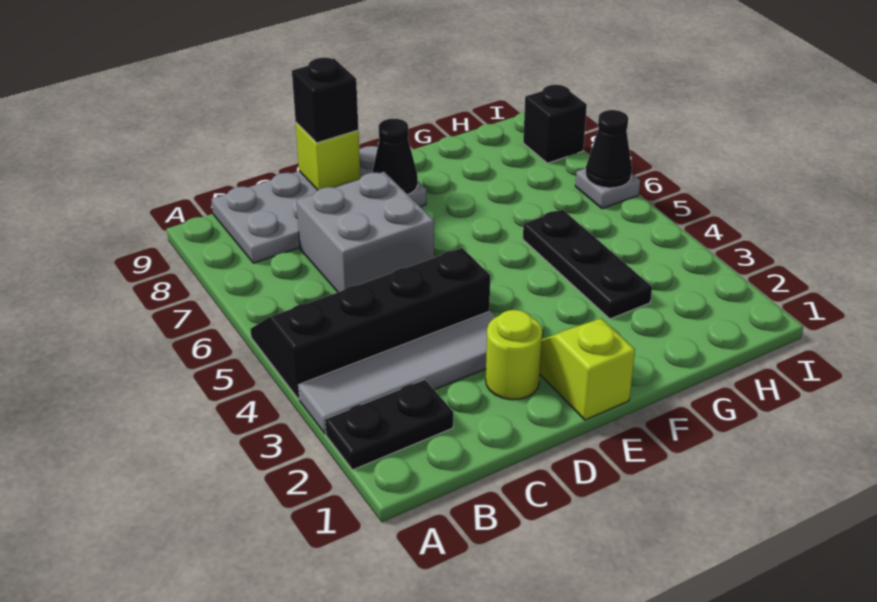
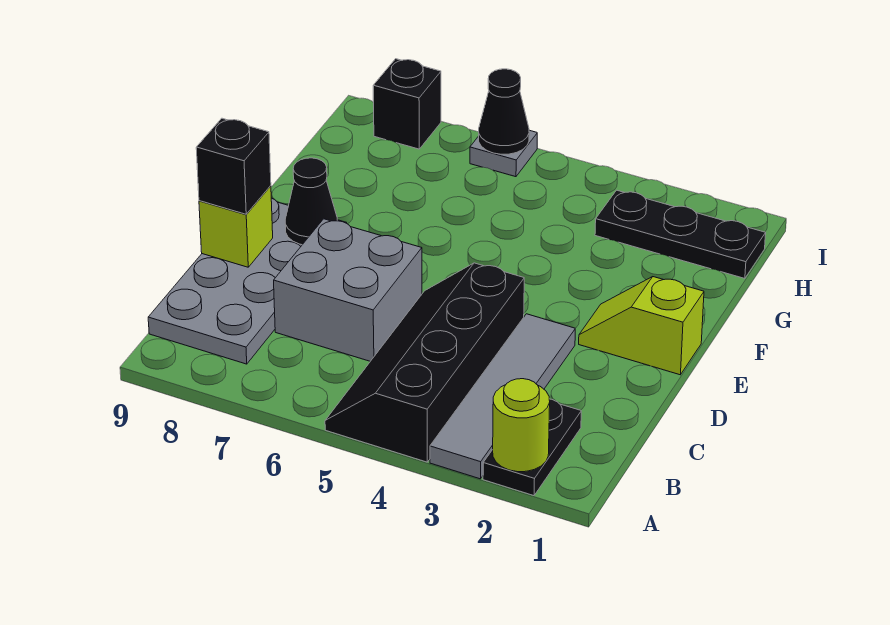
lime 1x1 round brick [486,310,542,400] -> lime 1x1 round brick moved to [493,379,550,472]
black 1x3 plate [523,210,652,319] -> black 1x3 plate moved to [595,190,766,278]

